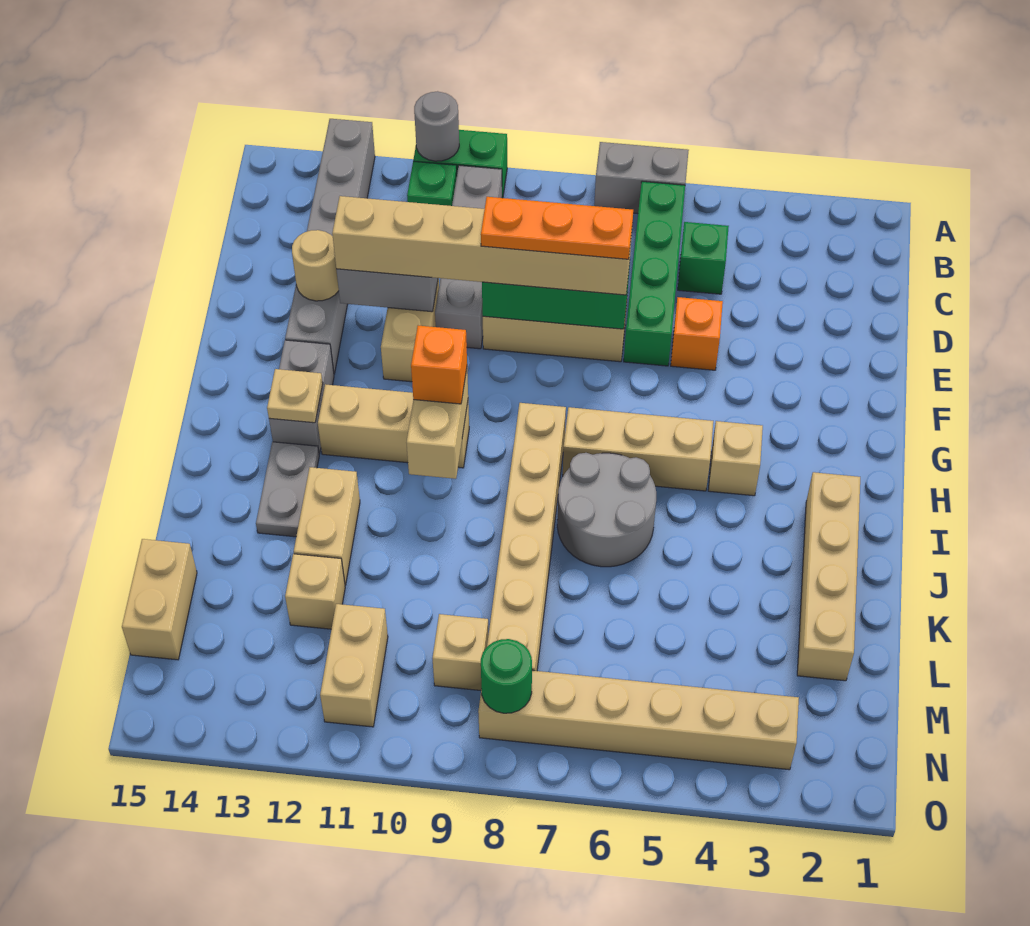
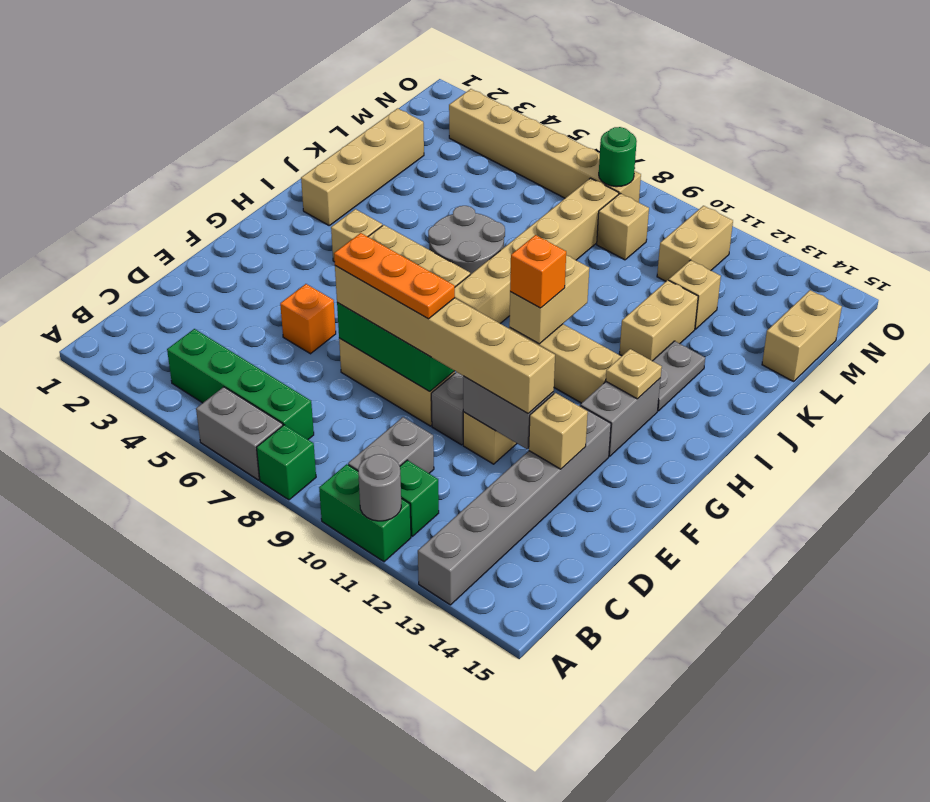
green 1x4 brick [624,181,685,366] -> green 1x4 brick turned to [167,329,314,439]
green 1x1 brick [678,222,729,294] -> green 1x1 brick moved to [256,425,316,500]
tan 1x1 round brick [292,230,339,301] -> tan 1x1 brick [529,393,588,469]

